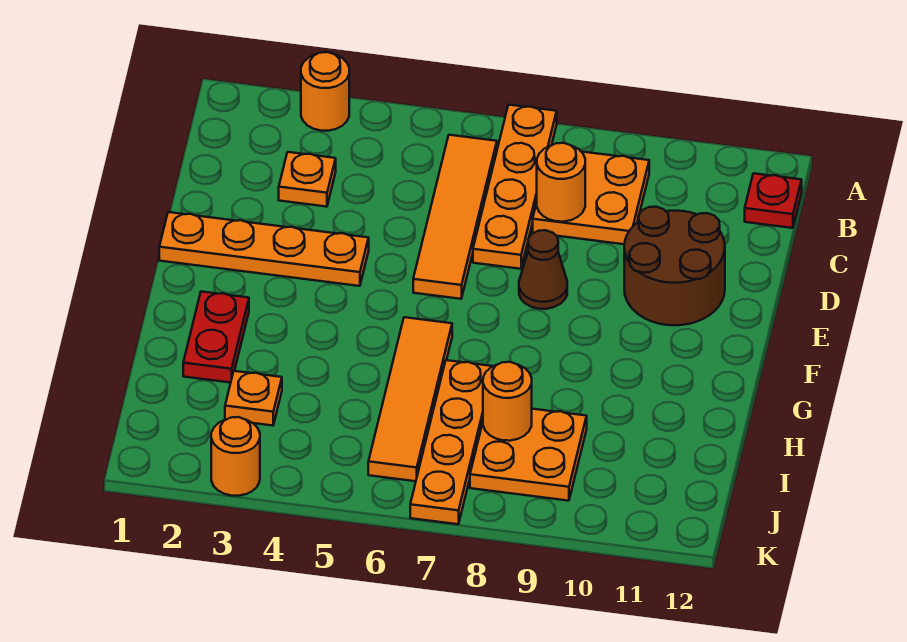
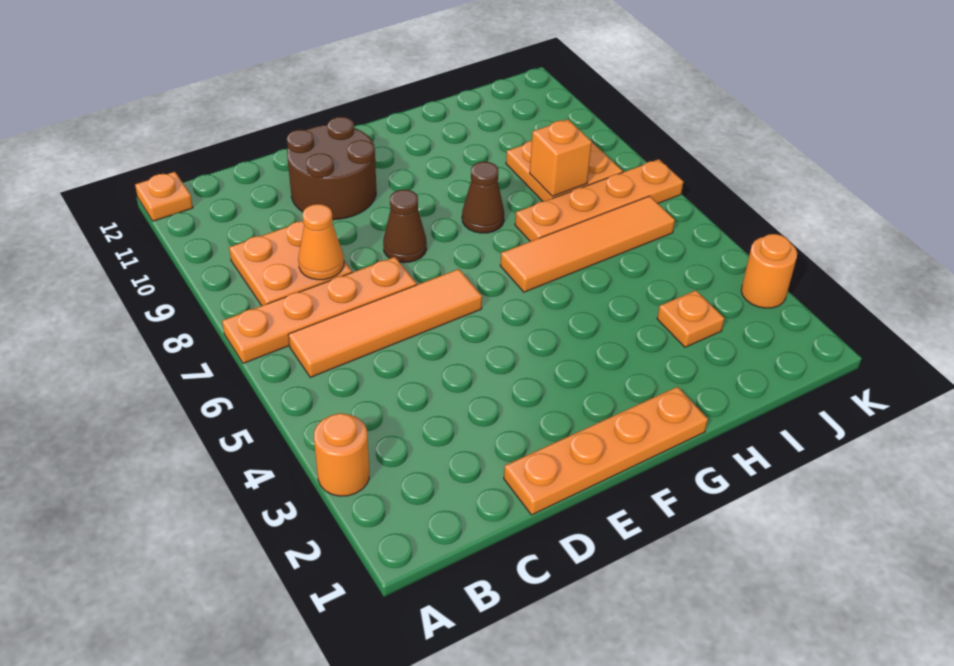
red 1x1 plate [745,173,802,228] -> none
orange 1x1 plate [279,152,336,207] -> orange 1x1 plate moved to [135,172,193,221]
orange 1x1 round brick [537,143,585,222] -> orange 1x1 cone [298,204,344,280]
orange 1x4 plate [159,212,369,286] -> orange 1x4 plate turned to [504,387,708,515]
red 1x2 plate [183,292,249,383] -> none
none -> brown 1x1 cone [462,162,504,233]
orange 1x1 round brick [483,362,532,441] -> orange 1x1 brick [530,119,592,196]

